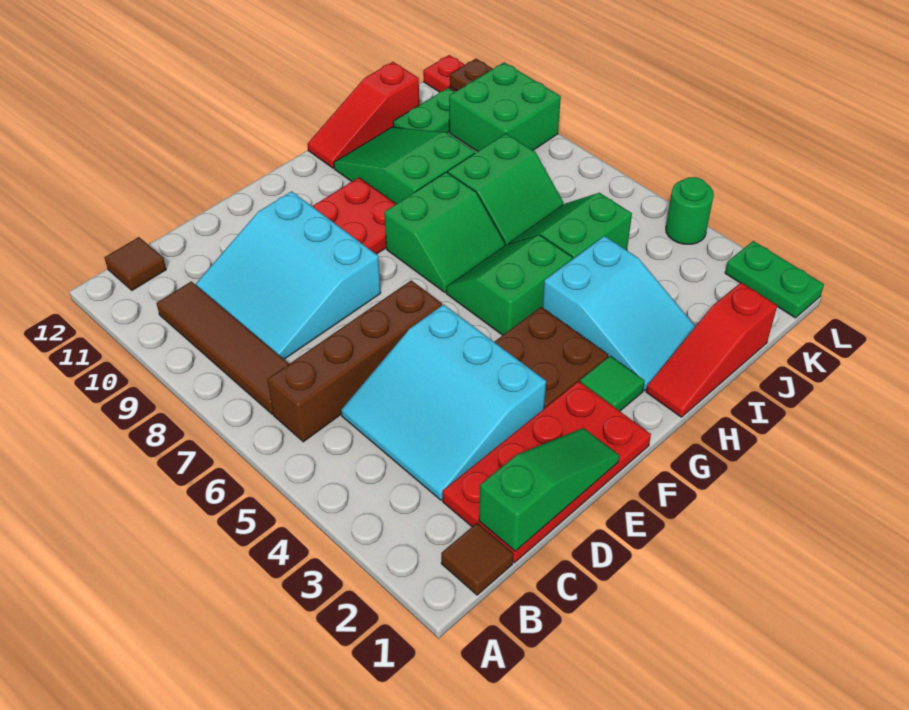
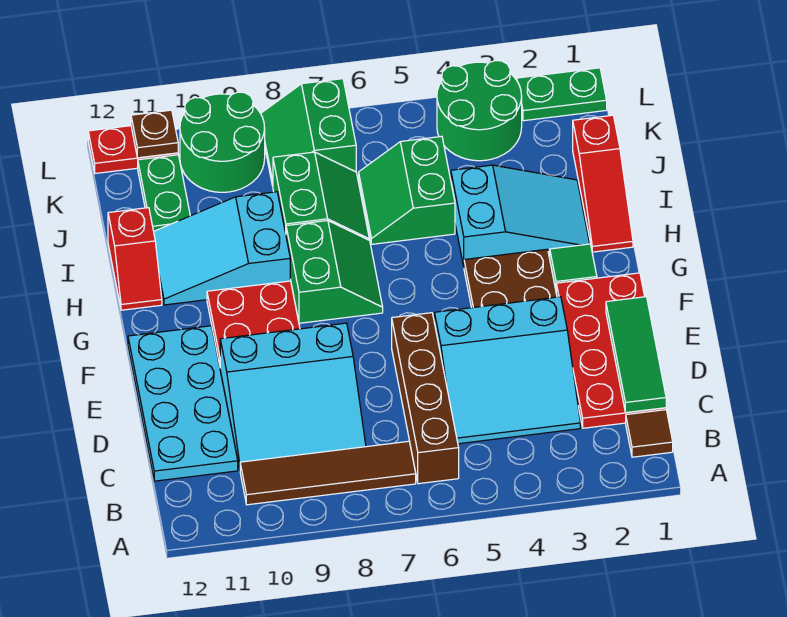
brown 1x1 tile [105,237,166,290] -> none
green 1x3 slope [479,428,619,551] -> green 1x3 tile [606,297,666,413]
none -> cyan 2x4 plate [128,326,238,481]
green 2x2 slope [446,235,573,335] -> green 2x2 slope moved to [261,79,356,186]
green 2x3 slope [334,127,475,204] -> cyan 2x3 slope [154,192,290,305]
red 1x3 slope [307,62,419,168] -> red 1x2 slope [108,208,162,310]
green 2x2 brick [449,62,561,152] -> green 2x2 round brick [180,92,265,192]
green 1x1 round brick [666,177,714,244] -> green 2x2 round brick [437,60,522,161]

